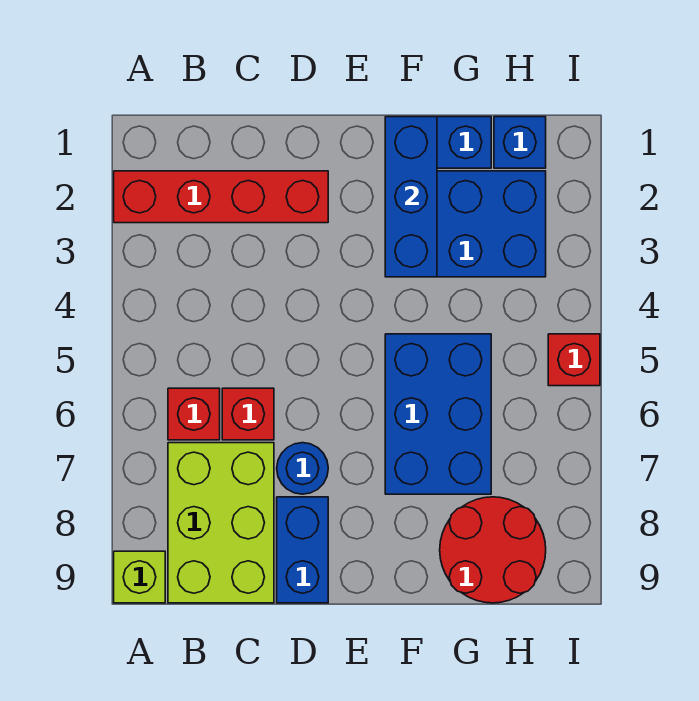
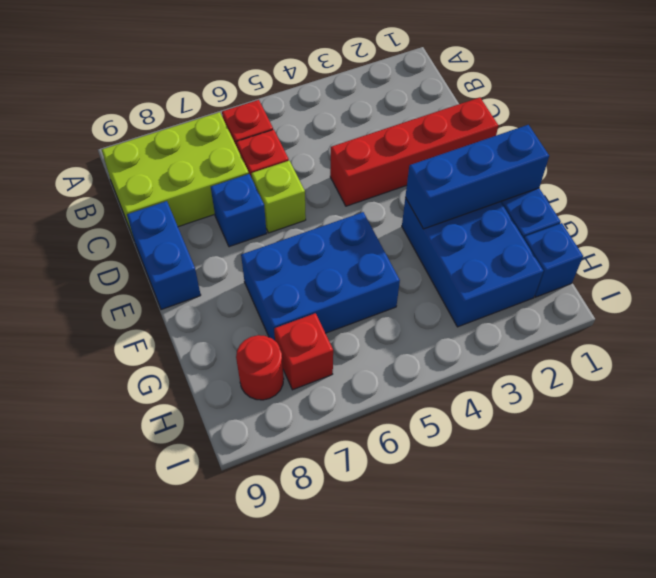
red 1x4 brick [114,171,328,223] -> red 1x4 brick turned to [330,98,498,206]
lime 1x1 brick [114,551,165,603] -> lime 1x1 brick moved to [251,161,306,233]
blue 1x1 round brick [277,443,328,494] -> blue 1x1 brick [211,174,267,247]
blue 1x2 brick [277,497,328,603] -> blue 1x2 brick turned to [127,201,201,310]
red 2x2 round brick [440,497,546,603] -> red 1x1 round brick [236,335,284,400]
red 1x1 brick [548,334,600,386] -> red 1x1 brick moved to [274,313,333,390]

